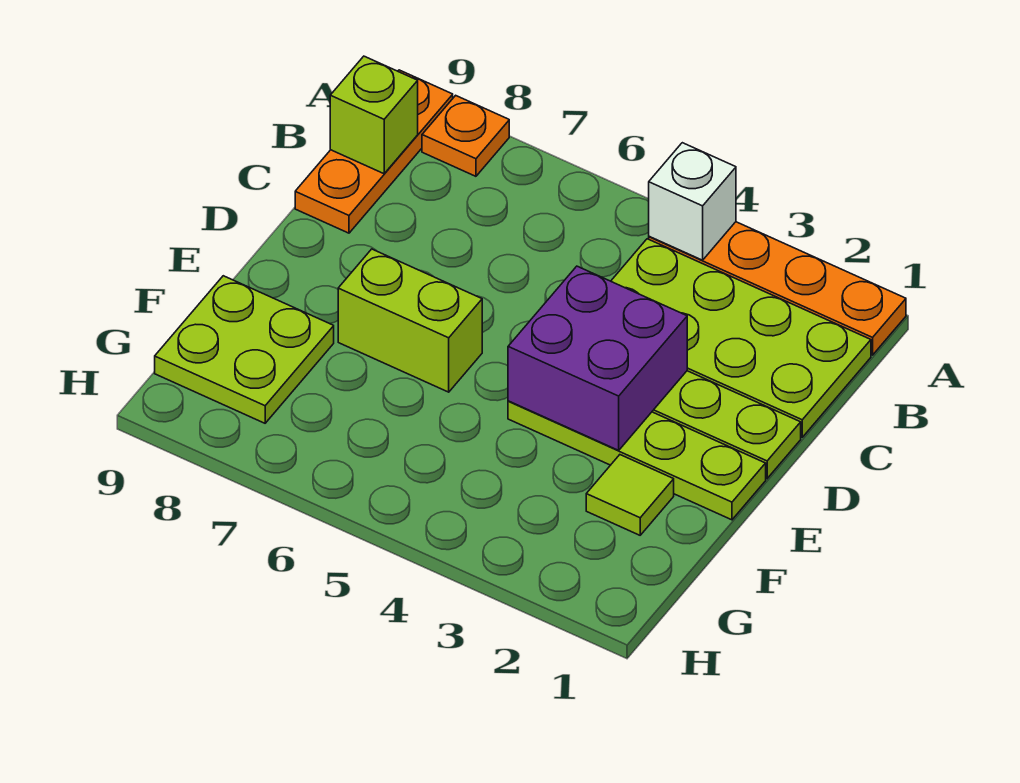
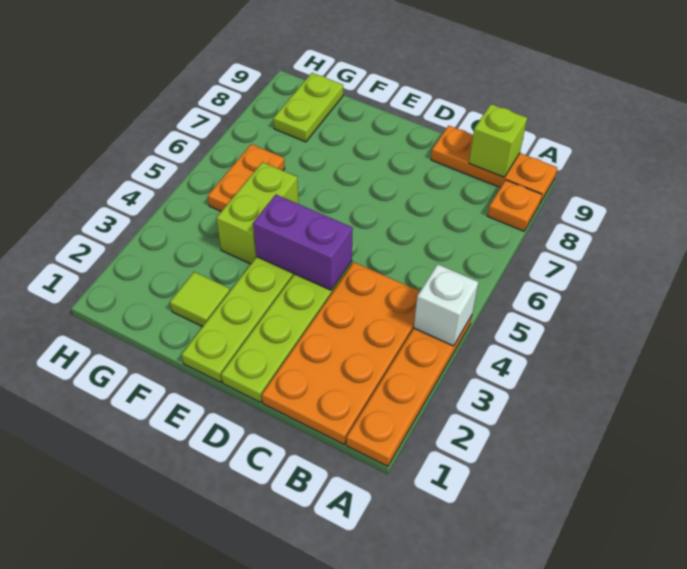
lime 2x4 plate [611,239,871,437] -> orange 2x4 plate [262,262,420,444]
purple 2x2 brick [508,266,687,450] -> purple 1x2 brick [253,195,353,290]
lime 1x2 brick [338,249,482,392] -> lime 1x2 brick moved to [216,162,299,264]
lime 2x2 plate [155,276,334,423] -> lime 1x2 plate [273,73,343,142]
none -> orange 1x2 plate [208,144,285,211]

